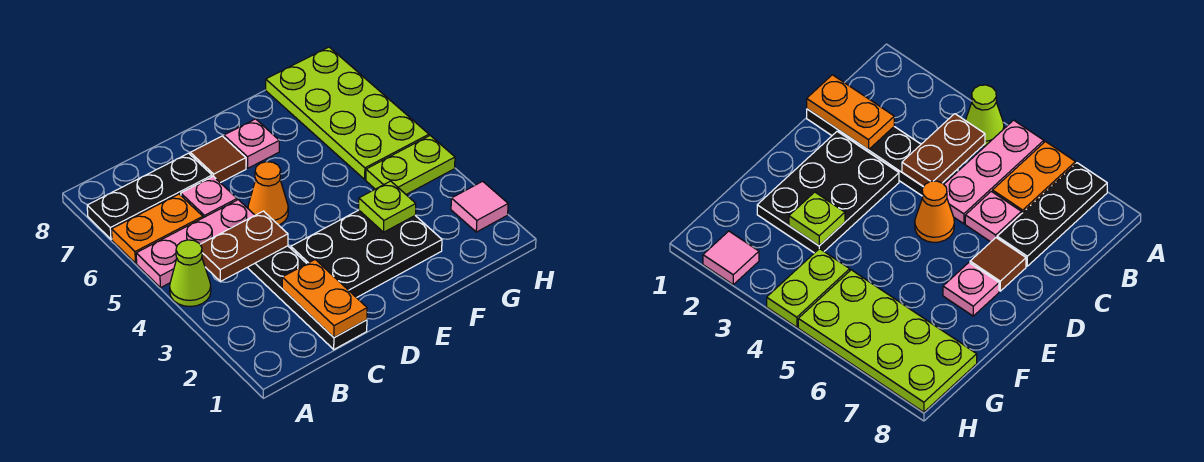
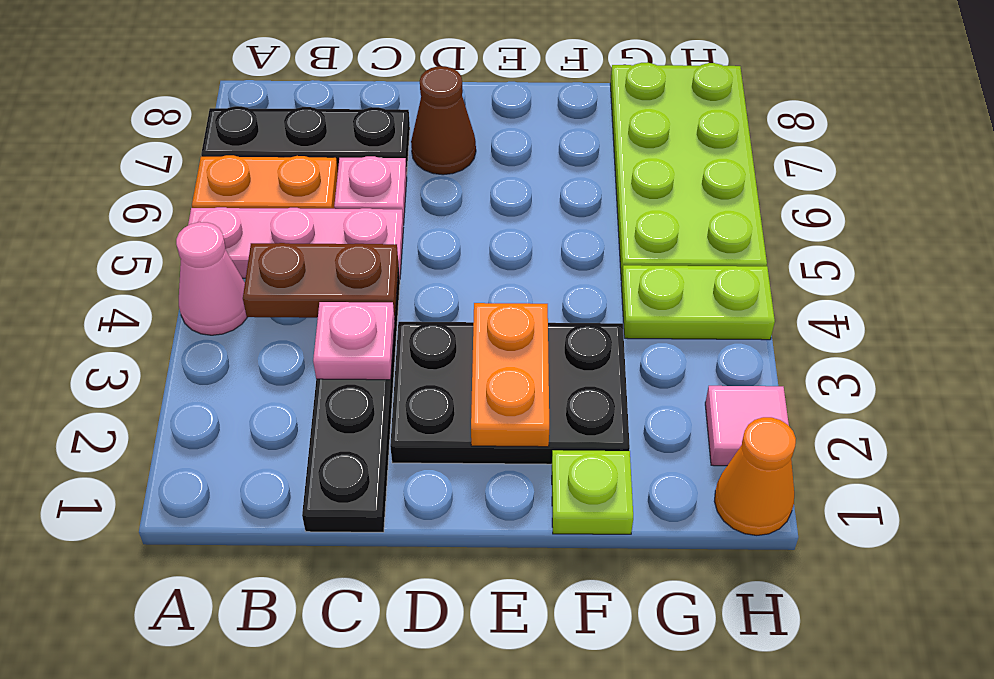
lime 1x1 cone [170,240,211,307] -> pink 1x1 cone [176,222,247,335]
orange 1x2 plate [282,260,367,337] -> orange 1x2 plate moved to [471,303,549,447]
orange 1x1 cone [248,162,288,225] -> orange 1x1 cone moved to [714,417,796,535]
brown 1x1 tile [190,136,246,183] -> brown 1x1 cone [411,66,476,175]
pink 1x1 plate [224,119,279,168] -> pink 1x1 plate moved to [313,302,395,380]
lime 1x1 plate [359,181,416,232] -> lime 1x1 plate moved to [552,450,633,534]

